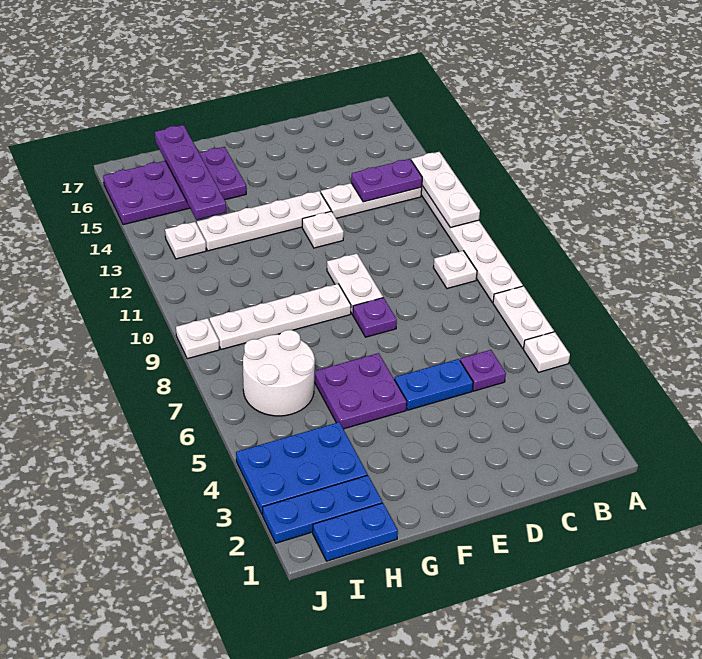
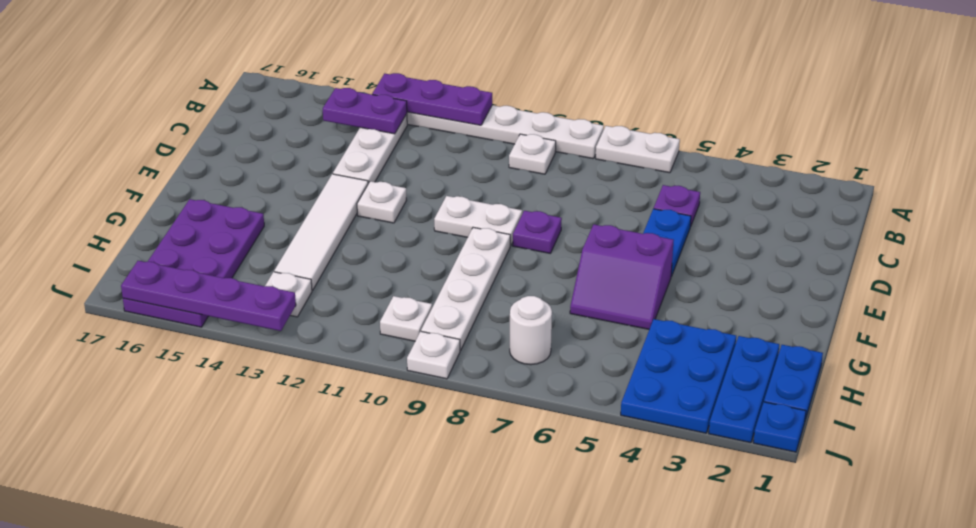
white 1x1 plate [523,332,570,372] -> white 1x1 plate moved to [380,296,432,341]
white 1x3 plate [411,152,480,228] -> purple 1x3 plate [372,73,492,125]
purple 1x2 plate [351,159,422,202] -> purple 1x2 plate turned to [323,88,407,134]
white 1x4 plate [197,191,331,251] -> white 1x4 tile [274,174,368,291]
purple 2x2 plate [314,353,407,429] -> purple 2x2 slope [570,224,674,329]
white 2x2 round brick [243,330,315,416] -> white 1x1 round brick [510,296,552,365]
purple 1x4 plate [155,125,226,220] -> purple 1x4 plate moved to [121,261,296,331]
none -> blue 1x1 plate [753,402,806,452]

